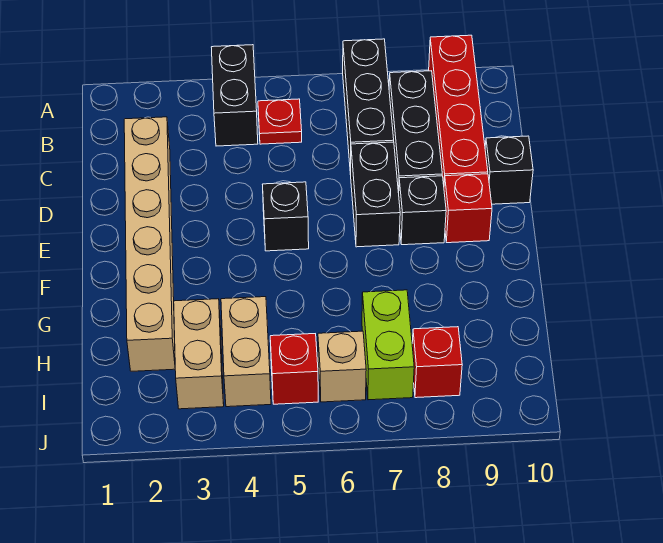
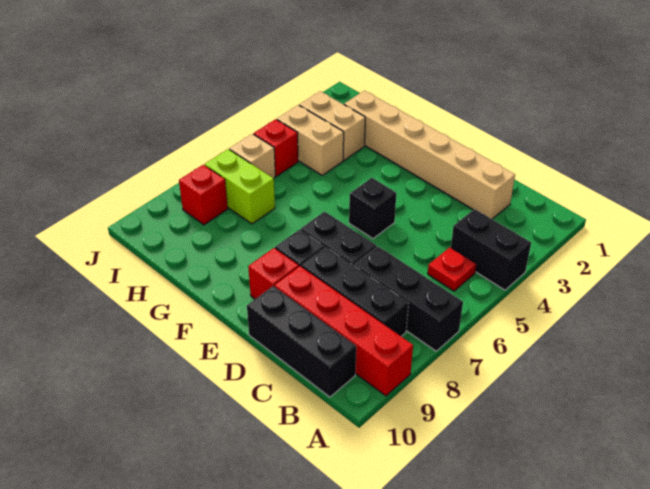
black 1x1 brick [485,136,533,204] -> black 1x3 brick [247,286,356,397]

